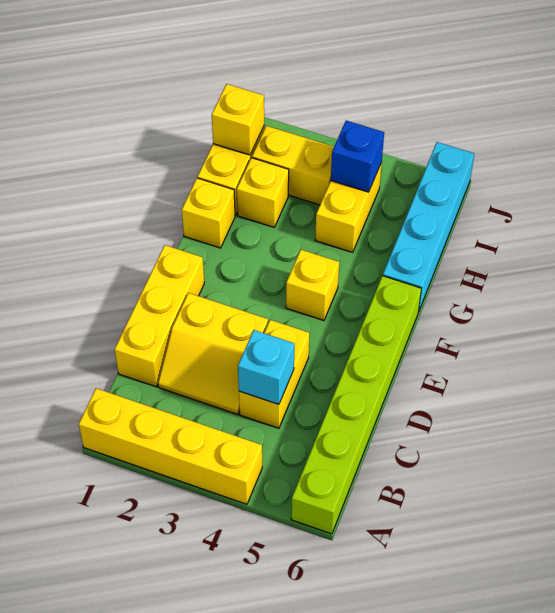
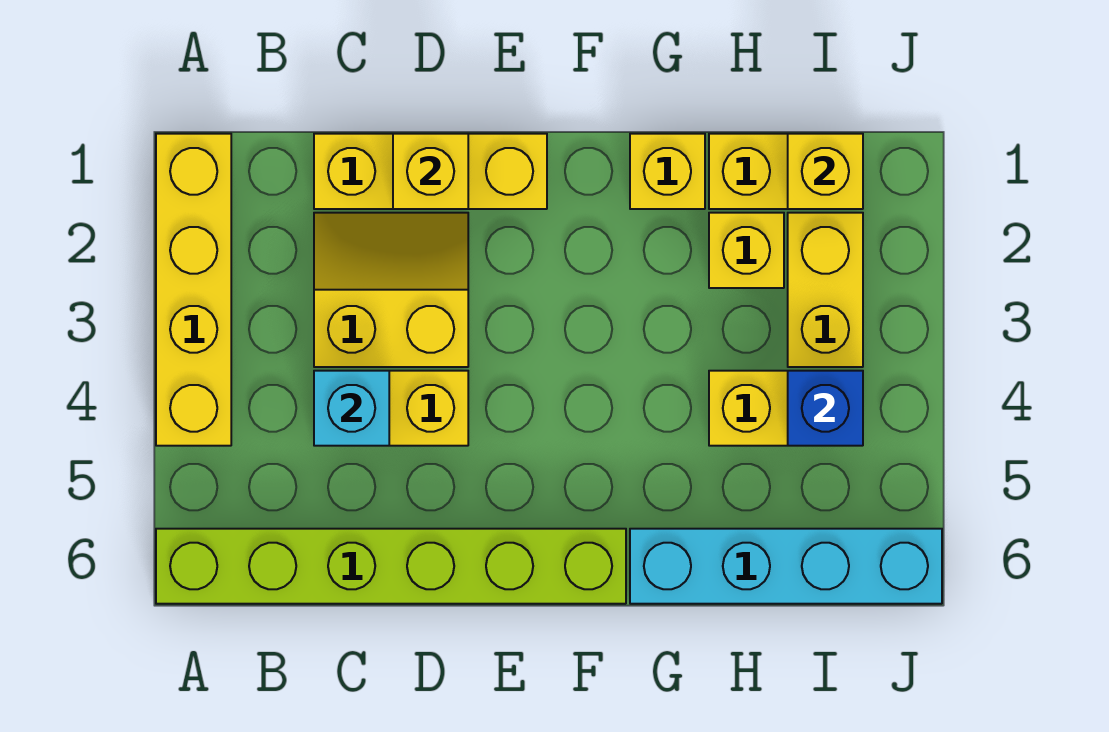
yellow 2x2 slope [158,293,268,414] -> yellow 2x2 slope turned to [314,213,468,367]
yellow 1x1 brick [286,250,339,321] -> yellow 1x1 brick moved to [393,134,468,209]

